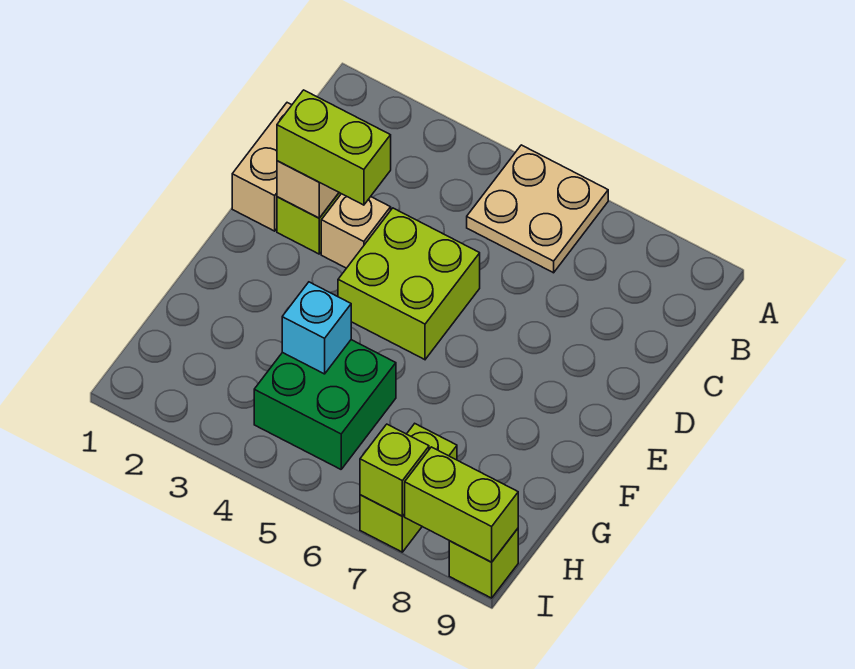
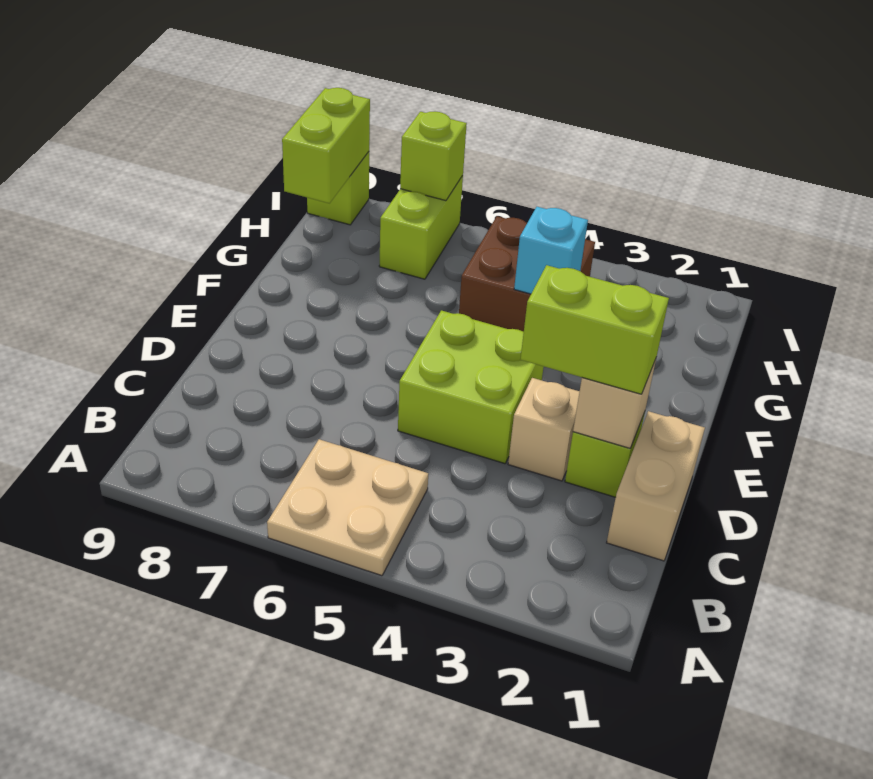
green 2x2 brick [254,340,396,469] -> brown 2x2 brick [459,216,595,332]
lime 1x2 brick [405,447,518,562] -> lime 1x2 brick turned to [282,88,370,203]

